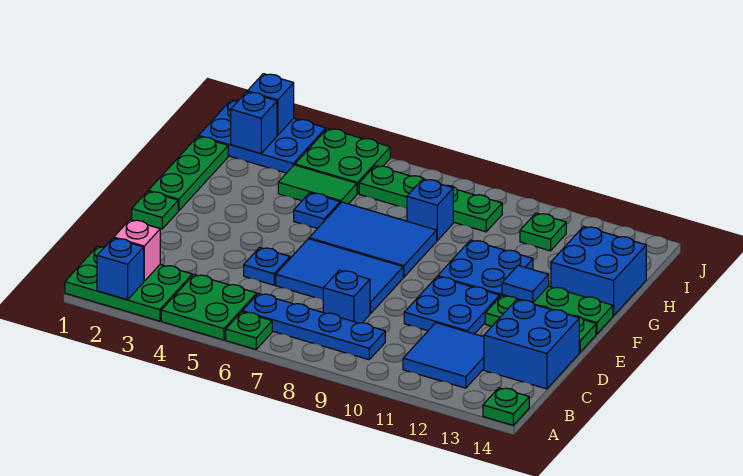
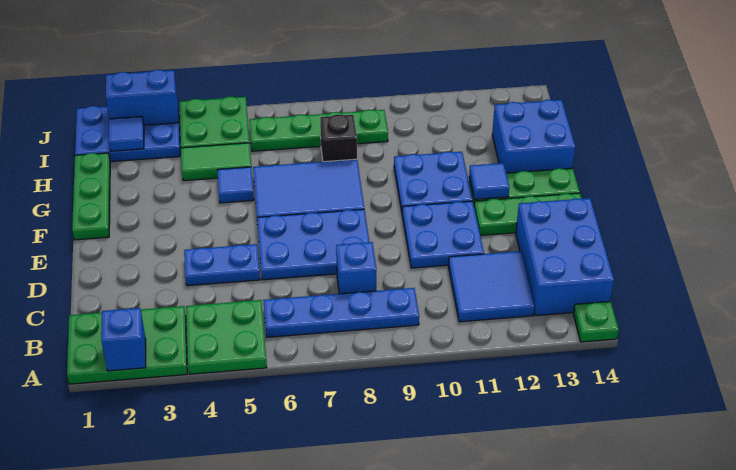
green 1x1 plate [226,312,272,349] -> none
pink 1x1 brick [114,220,160,281] -> none
blue 2x2 brick [484,300,579,389] -> blue 2x3 brick [516,198,614,316]
blue 1x1 plate [244,247,290,285] -> blue 1x2 plate [184,244,260,286]
blue 2x3 tile [276,239,403,314] -> blue 2x3 plate [257,209,369,280]
green 1x1 plate [132,191,178,229] -> none
blue 1x1 plate [294,193,340,229] -> blue 1x1 tile [218,167,254,203]
blue 1x1 brick [407,179,453,240] -> black 1x1 brick [320,114,357,162]
blue 1x1 brick [231,92,277,154] -> blue 1x1 tile [109,117,144,151]
green 1x1 plate [520,213,566,251] -> none
blue 1x1 brick [247,74,294,135] -> blue 1x2 brick [106,70,178,125]

